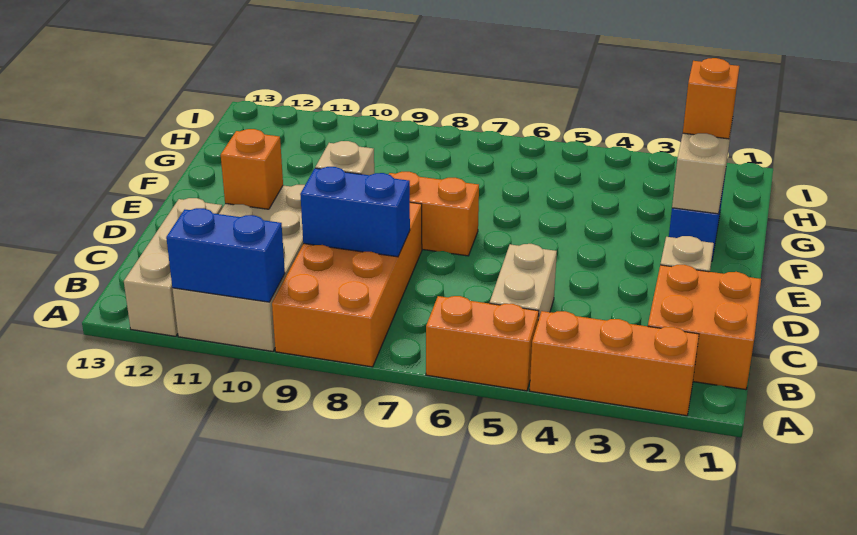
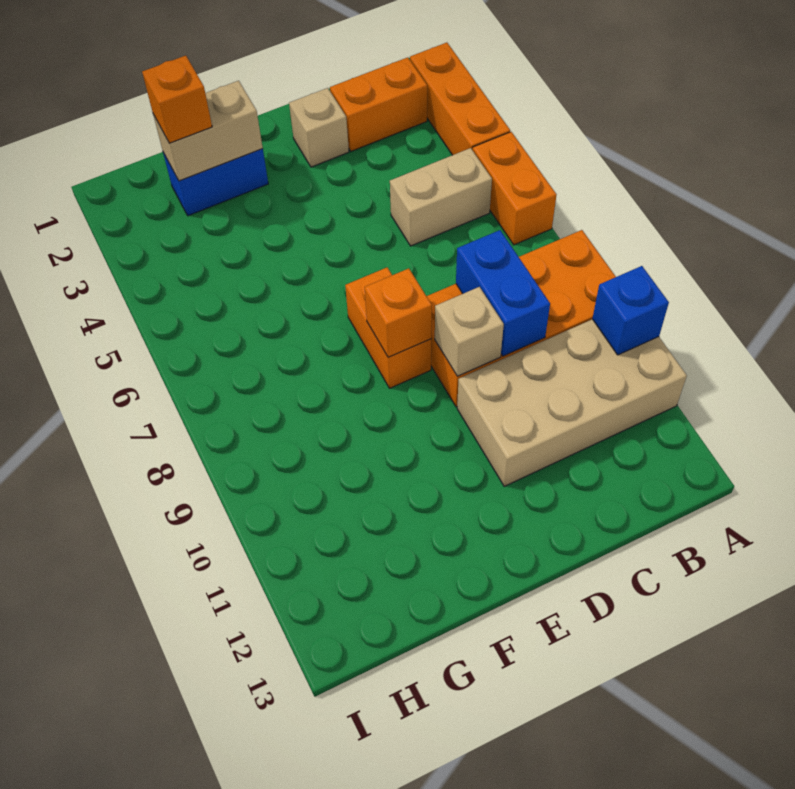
blue 1x2 brick [166,208,285,302] -> blue 1x1 brick [592,266,669,355]
tan 1x3 brick [124,198,222,336] -> none
orange 2x2 brick [648,265,761,390] -> orange 1x2 brick [330,57,427,151]
orange 1x1 brick [221,129,283,209] -> orange 1x1 brick moved to [365,268,432,357]

